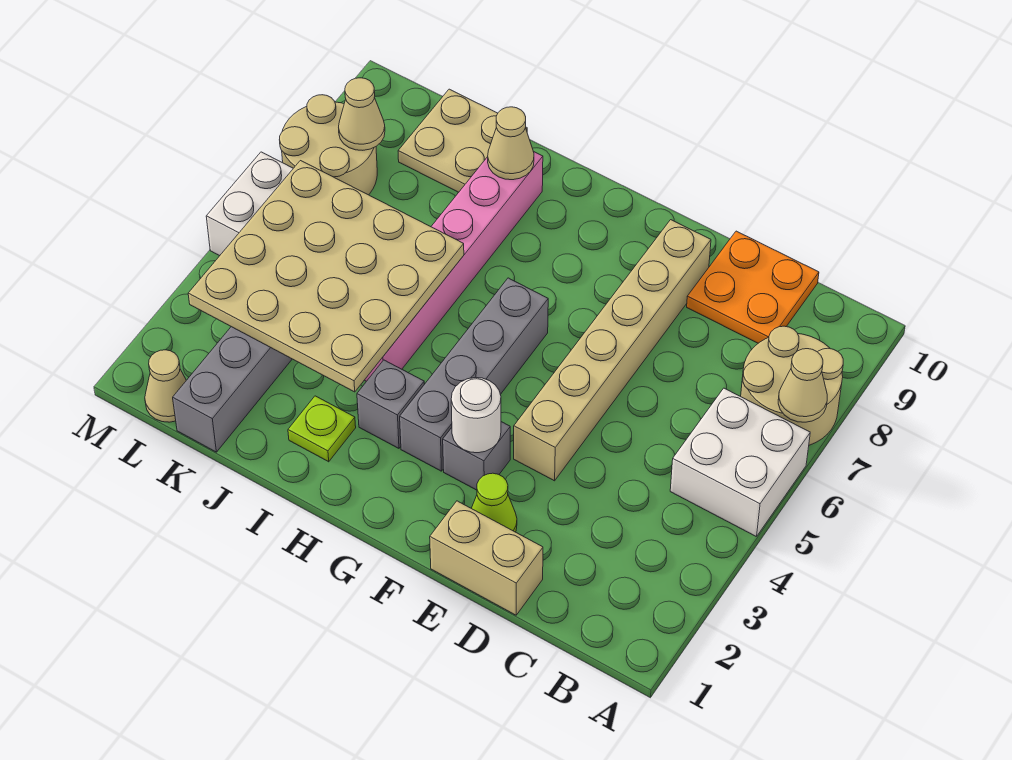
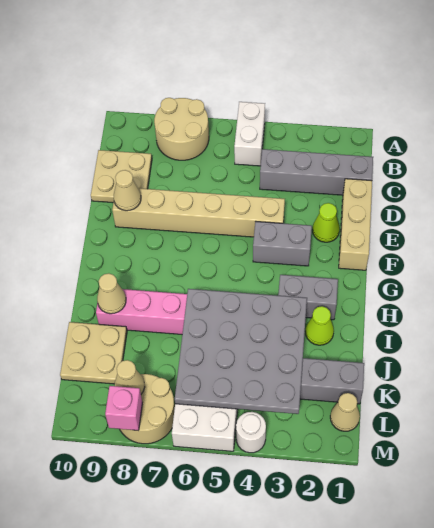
white 2x2 brick [670,388,810,537] -> white 1x2 brick [234,102,265,166]
tan 1x1 cone [778,349,827,422] -> tan 1x1 cone moved to [114,170,141,211]
orange 2x2 plate [687,231,819,343] -> tan 2x2 plate [91,150,152,203]
tan 1x2 brick [430,501,543,615] -> tan 1x3 brick [339,179,372,270]
grey 1x1 brick [443,422,510,490] -> grey 1x2 brick [253,222,312,266]
white 1x1 round brick [451,378,501,453] -> white 1x1 round brick moved to [236,412,266,453]
grey 1x4 brick [400,278,548,471] -> grey 1x4 brick moved to [260,149,373,195]
grey 1x1 brick [357,360,424,448] -> grey 1x2 brick [278,275,338,320]
lime 1x1 plate [288,396,356,462] -> lime 1x1 cone [305,306,334,345]
tan 4x4 plate [188,161,464,392] -> grey 4x4 plate [175,289,307,414]
none -> pink 1x1 brick [105,386,142,431]

